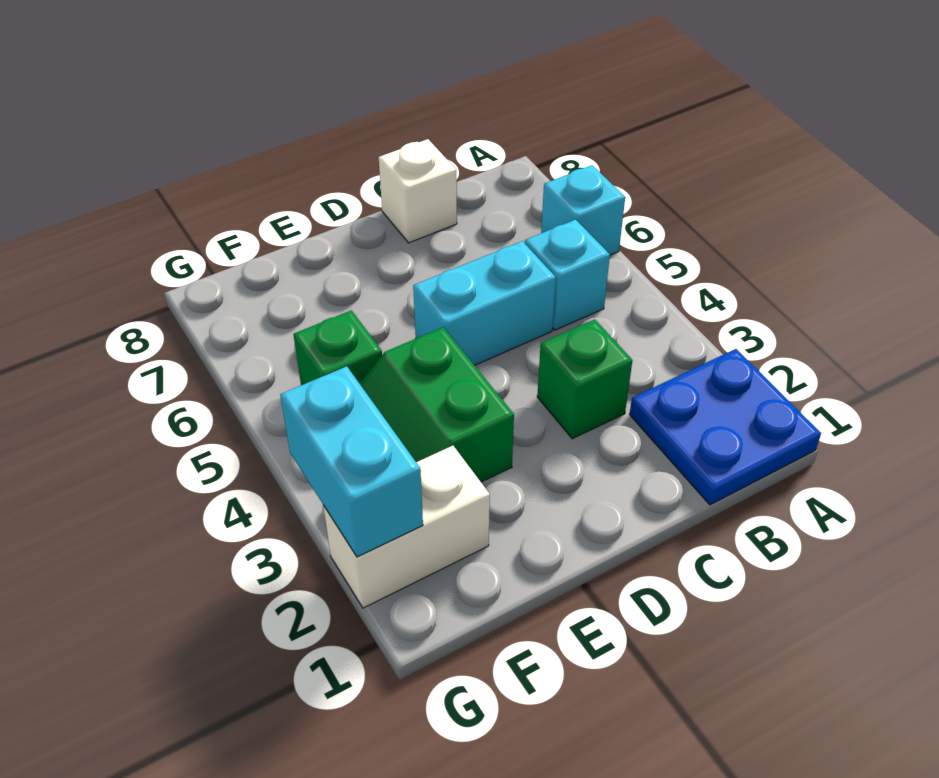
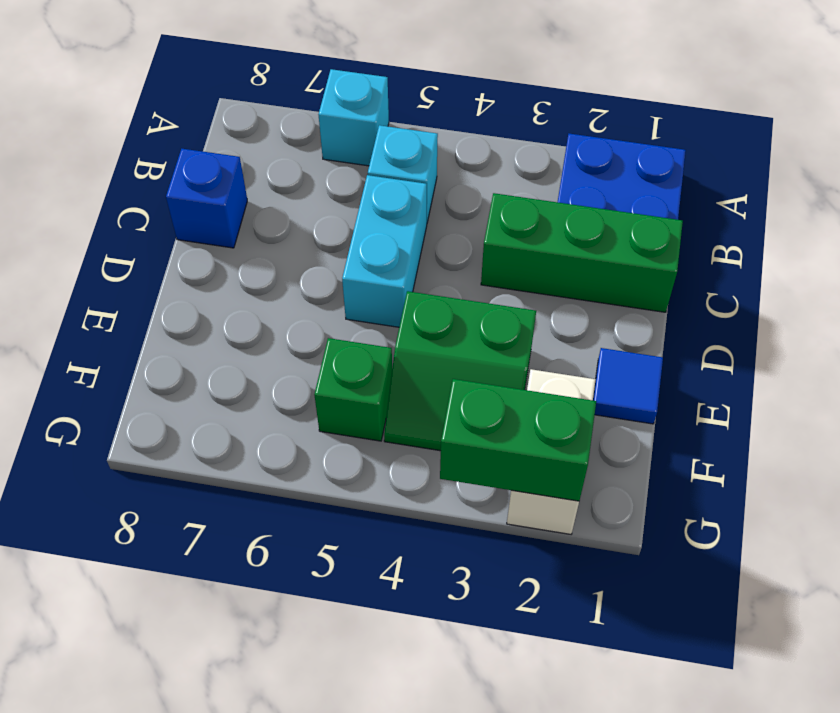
green 1x1 brick [537,319,632,439] -> green 1x3 brick [481,193,683,312]
white 1x1 brick [379,139,457,243] -> blue 1x1 brick [166,149,247,248]
none -> blue 1x1 tile [593,348,663,424]
cyan 1x2 brick [280,366,423,557] -> green 1x2 brick [440,379,596,501]

